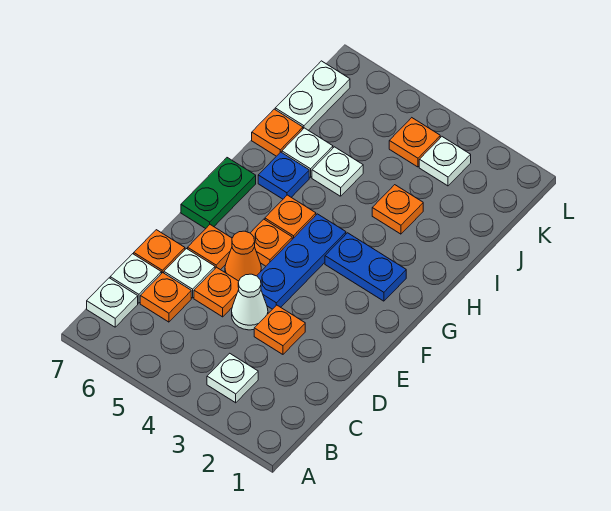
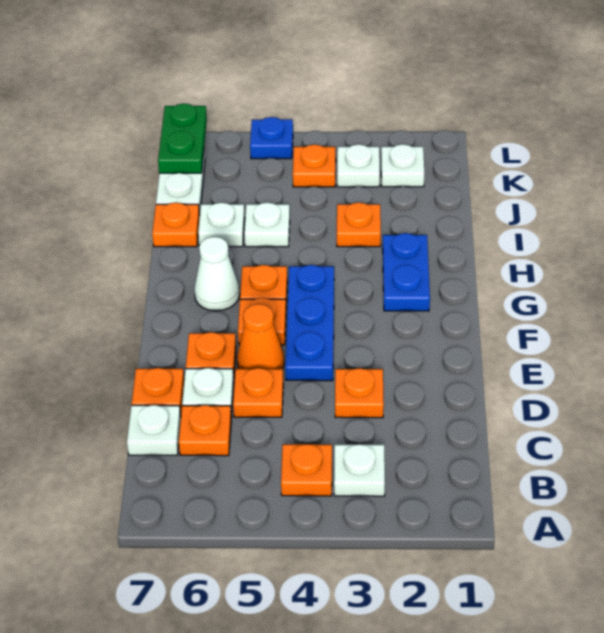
none -> orange 1x1 plate [281,444,332,496]
white 1x1 plate [87,278,138,327] -> white 1x1 plate moved to [381,144,424,187]
white 1x1 cone [232,274,268,330] -> white 1x1 cone moved to [194,237,240,311]
green 1x2 plate [181,158,256,229] -> green 1x2 plate moved to [158,103,207,173]
blue 1x2 plate [325,233,406,301] -> blue 1x2 plate turned to [383,233,430,311]
blue 1x1 plate [258,152,309,199] -> blue 1x1 plate moved to [250,117,293,159]

